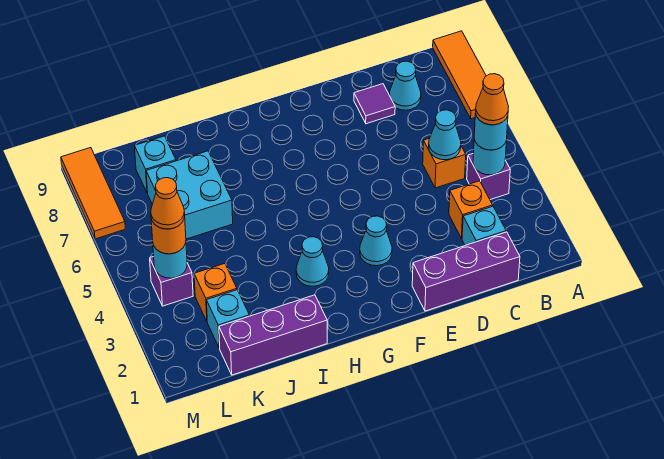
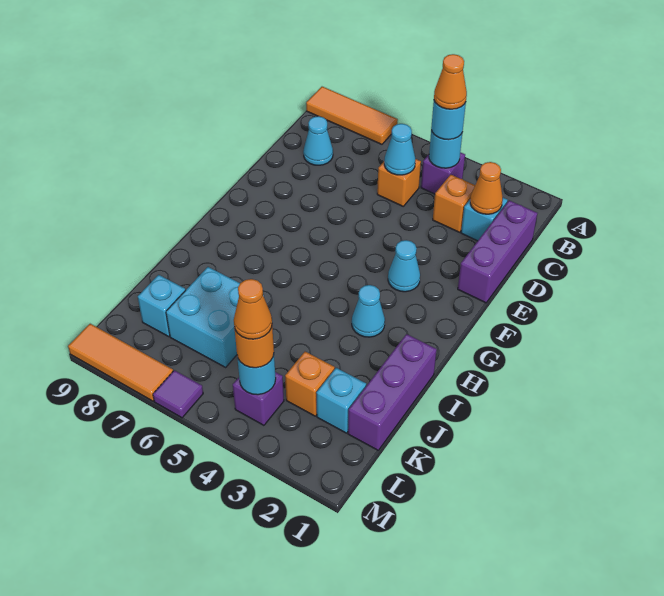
none -> orange 1x1 cone [470,162,503,214]
purple 1x1 tile [354,84,395,124] -> purple 1x1 tile moved to [153,370,203,418]

